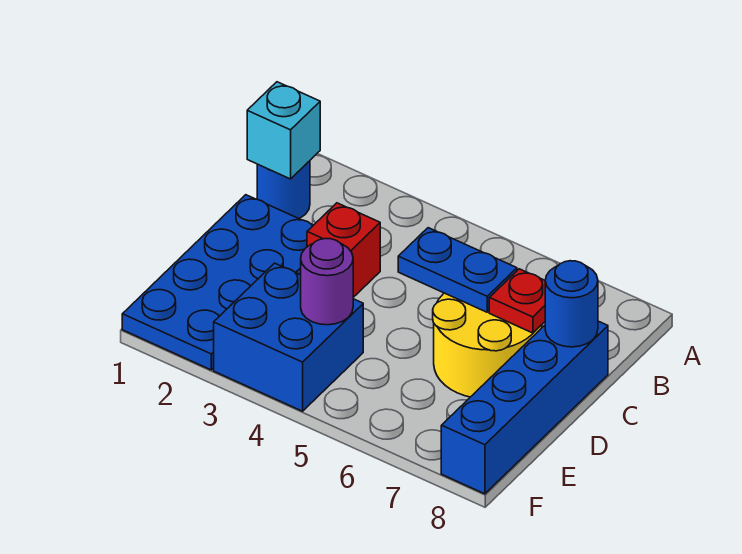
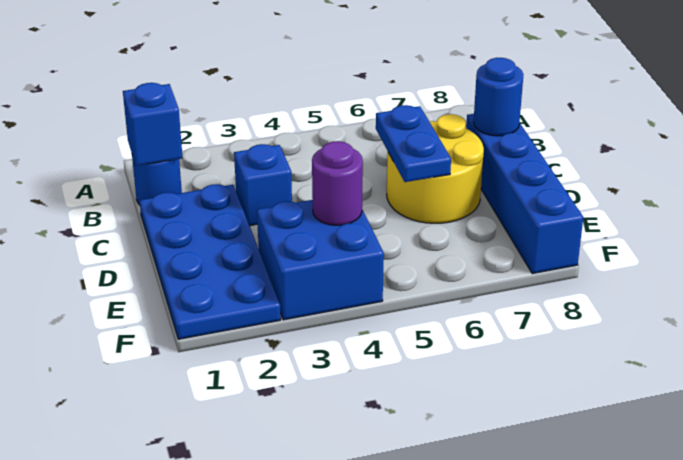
cyan 1x1 brick [247,82,320,179] -> blue 1x1 brick [123,83,183,166]
red 1x1 brick [307,203,380,297] -> blue 1x1 brick [234,144,292,226]
blue 1x2 plate [398,228,517,312] -> blue 1x2 plate turned to [376,105,451,182]
red 1x1 plate [489,269,545,333] -> none

